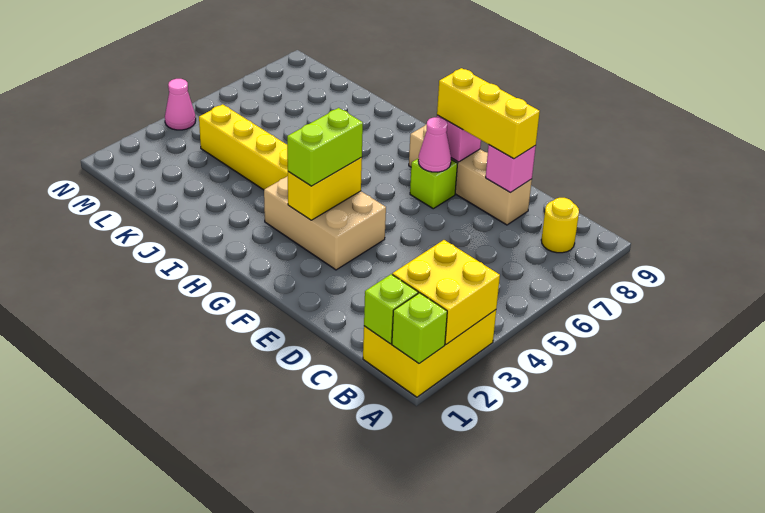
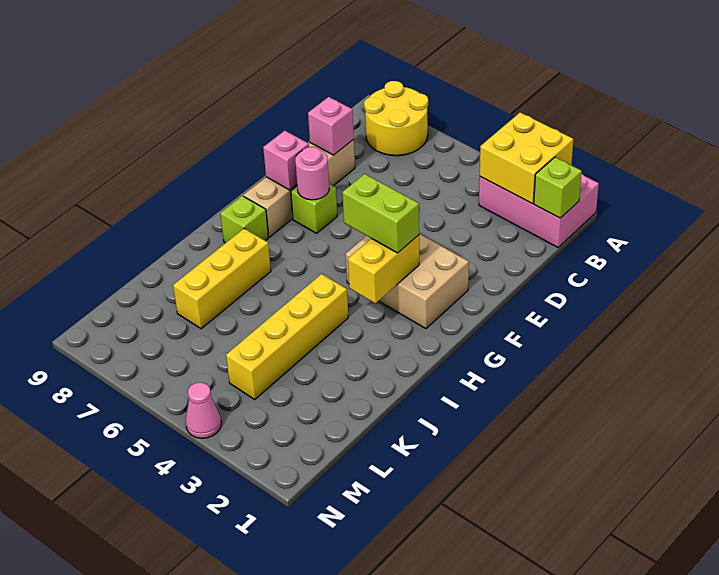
yellow 2x3 brick [363,310,496,397] -> pink 2x3 brick [479,174,599,247]
lime 1x1 brick [392,293,447,364] -> lime 1x1 brick moved to [220,196,269,243]
yellow 1x1 round brick [541,198,579,253] -> yellow 2x2 round brick [364,81,428,156]
yellow 1x3 brick [437,68,540,159] -> yellow 1x3 brick moved to [173,229,271,329]
tan 2x3 brick [264,176,386,270] -> tan 2x3 brick turned to [346,234,469,329]
pink 1x1 cone [418,117,451,172] -> pink 1x1 round brick [295,147,329,200]
yellow 1x2 brick [288,157,362,220] -> yellow 1x2 brick turned to [348,235,419,303]

